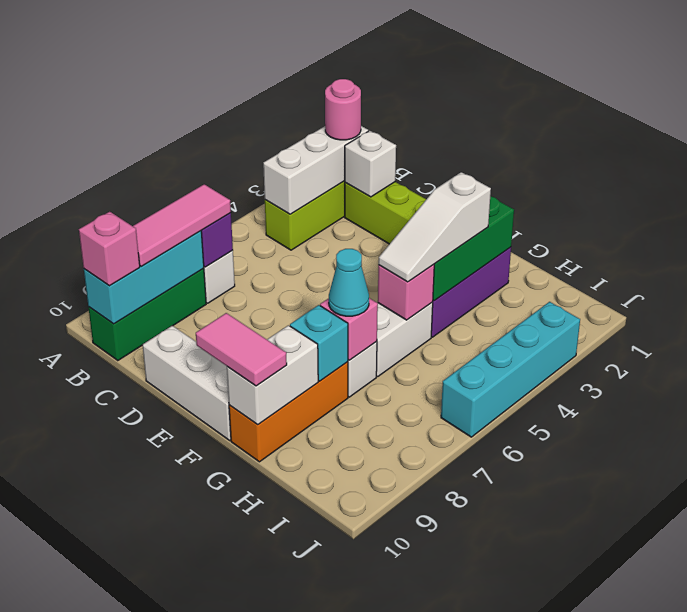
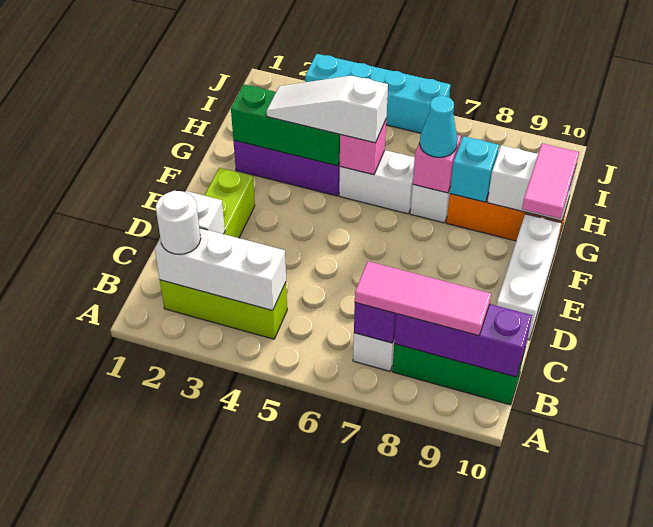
pink 1x1 round brick [325,79,361,140] -> white 1x1 round brick [156,191,201,254]
cyan 1x3 brick [84,231,204,324] -> purple 1x3 brick [394,304,532,377]
pink 1x1 brick [79,211,140,286] -> none
white 1x3 slope [378,172,491,282] -> white 1x3 slope turned to [267,76,388,143]

